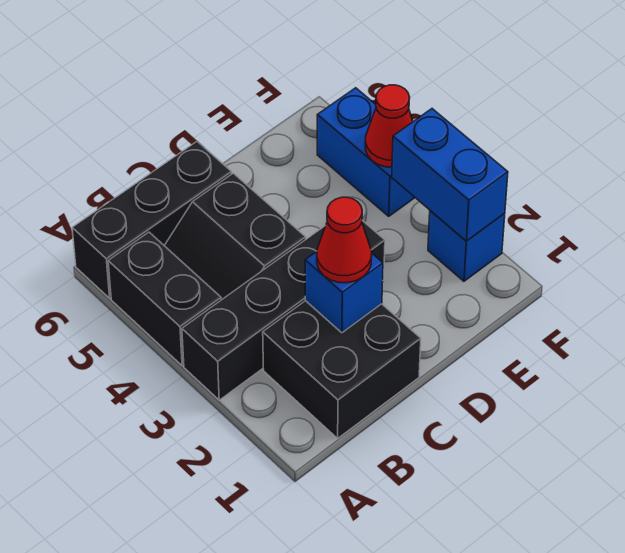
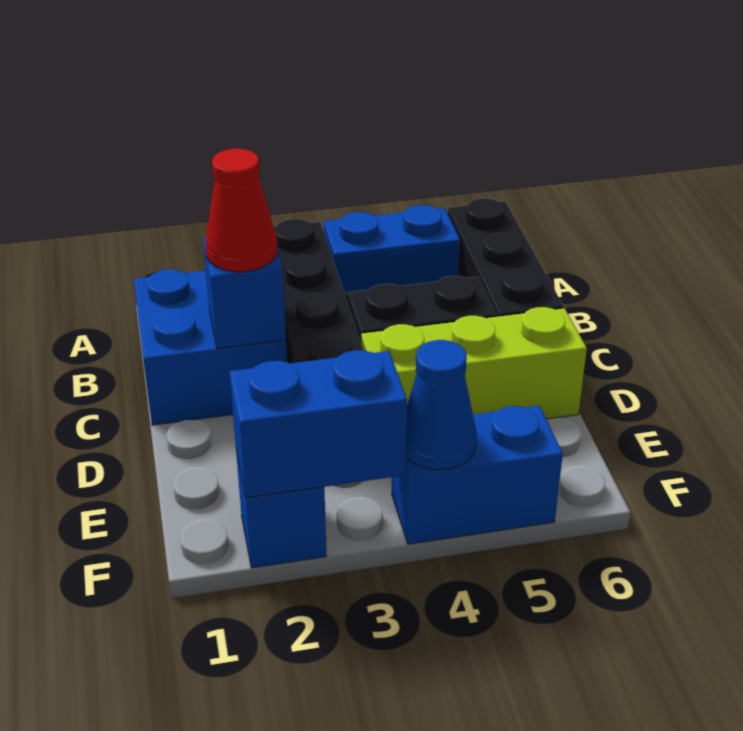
black 1x2 brick [108,232,221,366] -> blue 1x2 brick [323,205,460,295]
black 2x2 brick [263,301,421,438] -> blue 2x2 brick [134,269,287,425]
none -> lime 1x3 brick [361,307,587,419]
red 1x1 cone [365,85,413,167] -> blue 1x1 cone [406,340,477,470]

